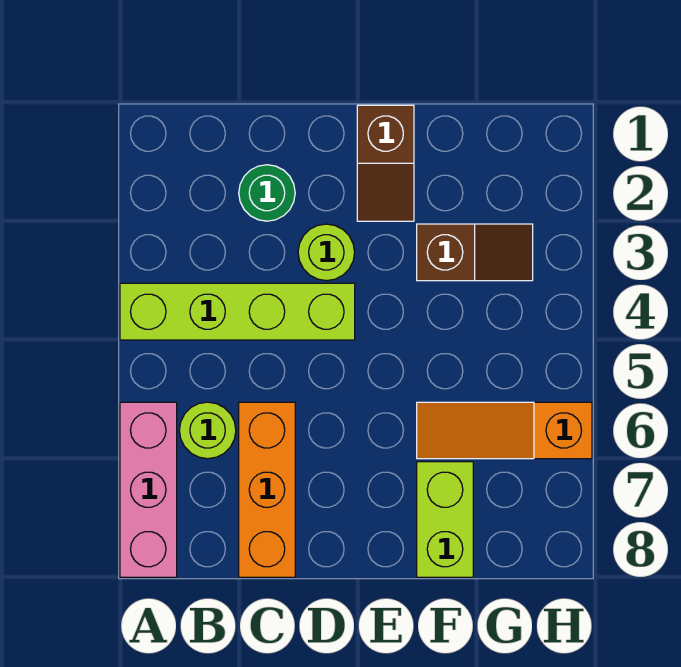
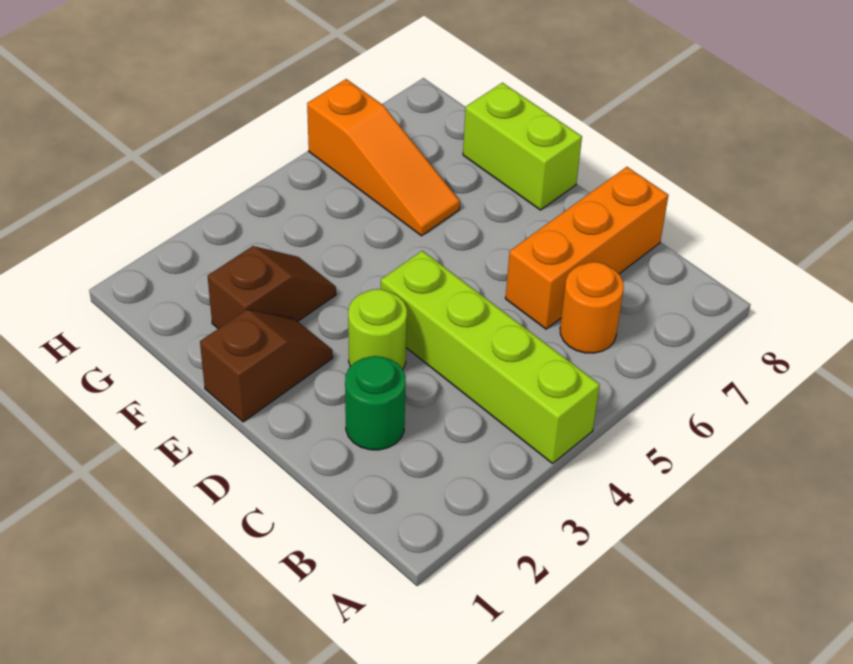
pink 1x3 brick [120,402,177,577] -> none
lime 1x1 round brick [179,402,236,459] -> orange 1x1 round brick [560,262,624,353]
brown 1x2 slope [417,224,533,281] -> brown 1x2 slope turned to [208,246,336,329]
lime 1x2 brick [417,462,473,577] -> lime 1x2 brick turned to [463,83,582,210]

